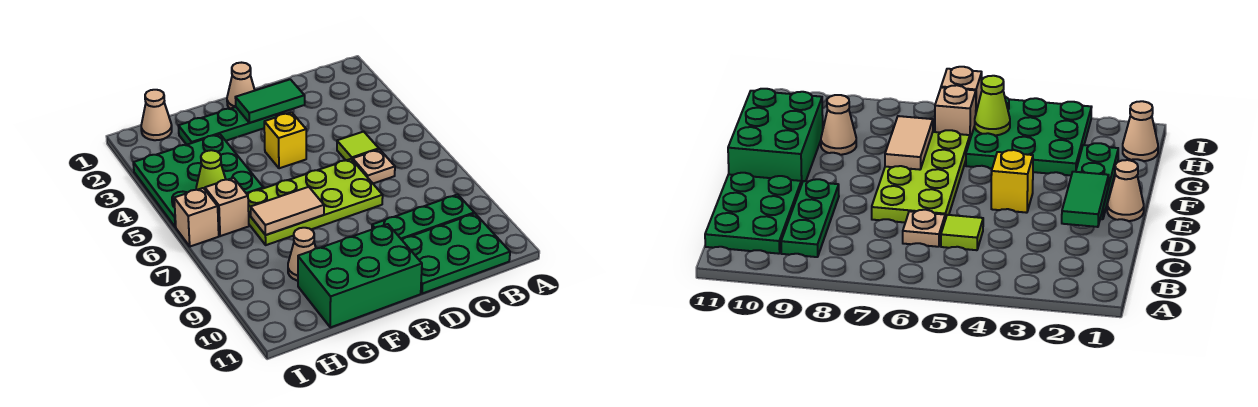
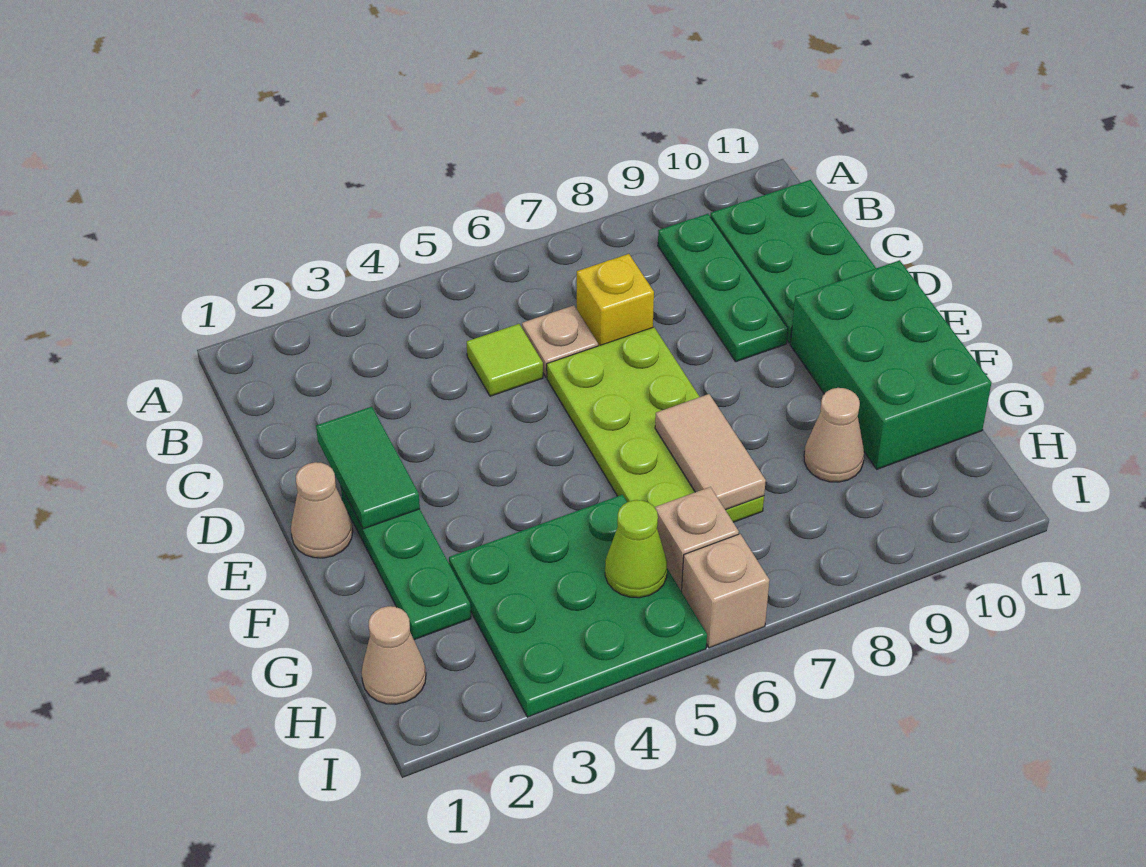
yellow 1x1 brick [264,112,306,168] -> yellow 1x1 brick moved to [577,254,654,346]

